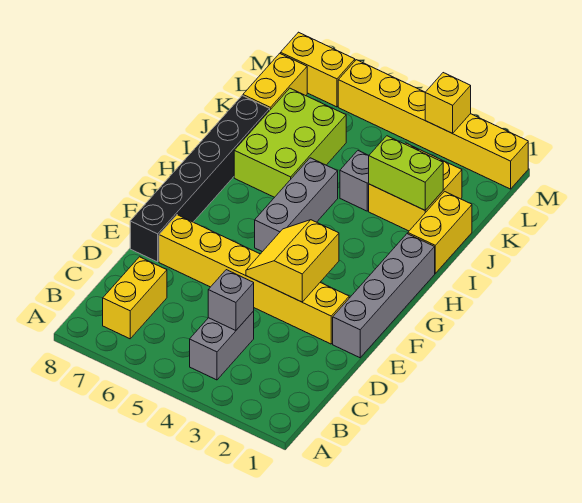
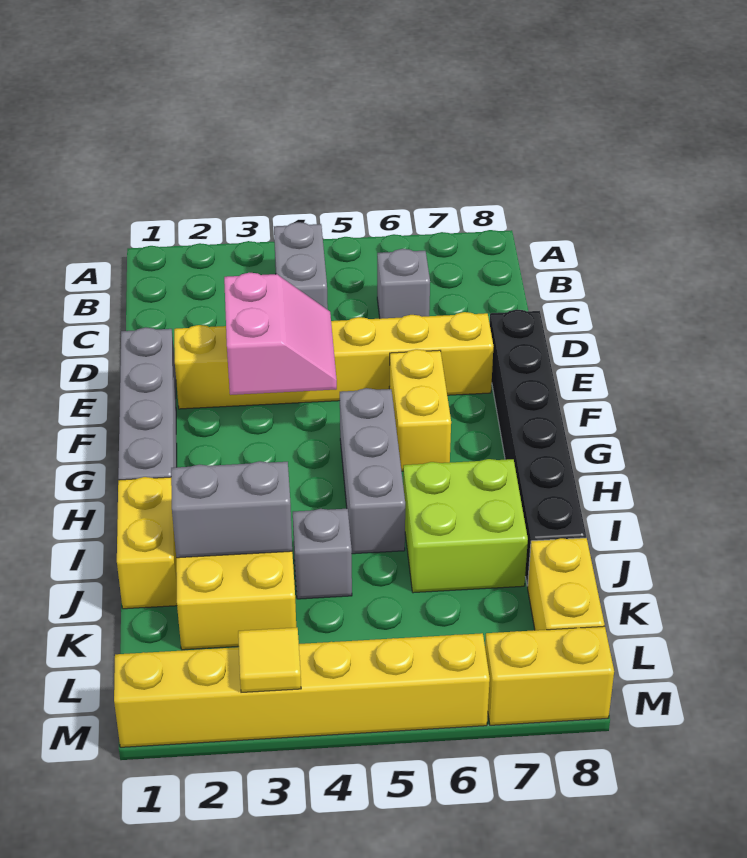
yellow 1x2 brick [103,257,167,339] -> yellow 1x2 brick moved to [389,349,451,471]
grey 1x1 brick [208,270,254,331] -> grey 1x1 brick moved to [377,249,430,319]
yellow 2x2 slope [246,220,339,302] -> pink 2x2 slope [224,273,337,395]
lime 2x3 brick [234,88,346,197] -> lime 2x2 brick [403,459,528,593]
lime 1x2 brick [369,136,443,210] -> grey 1x2 brick [171,461,292,558]
yellow 1x1 brick [425,73,471,133] -> yellow 1x1 tile [238,628,301,692]

